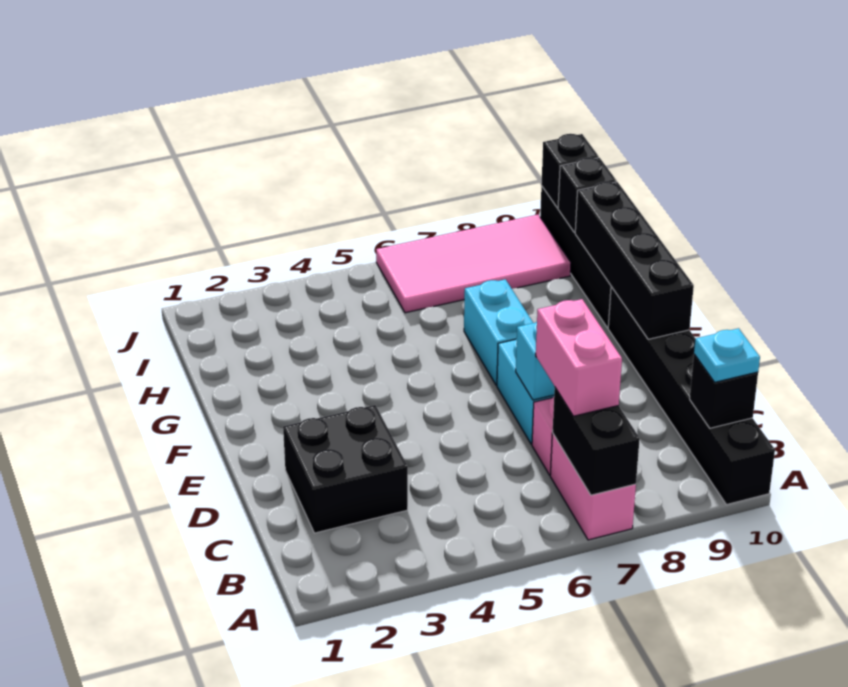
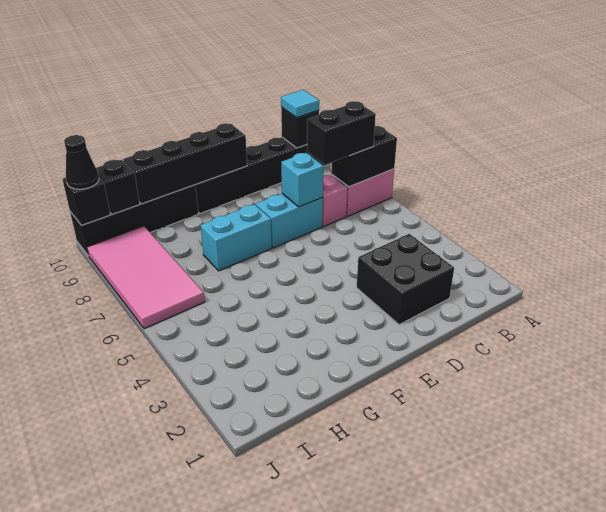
pink 1x2 brick [536,299,622,416] -> black 1x2 brick [307,101,376,165]
cyan 1x1 plate [694,328,760,382] -> cyan 1x1 tile [281,90,319,118]
none -> black 1x1 cone [64,135,99,189]

